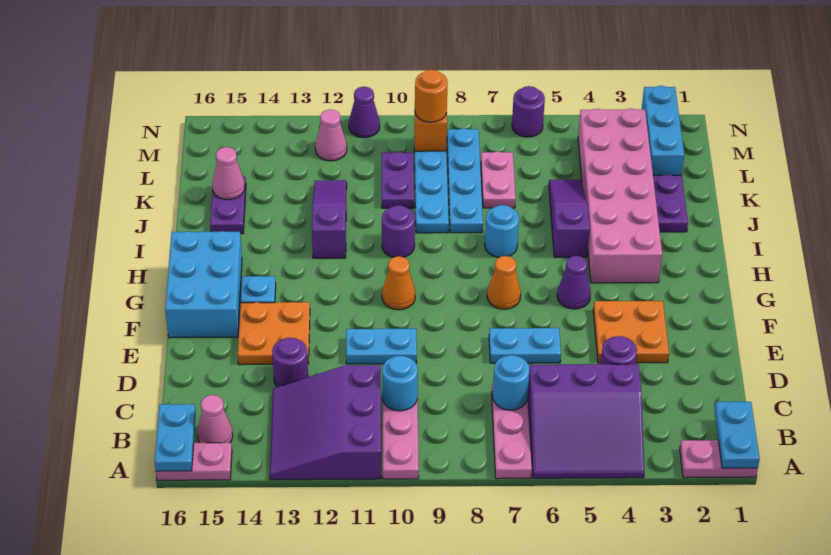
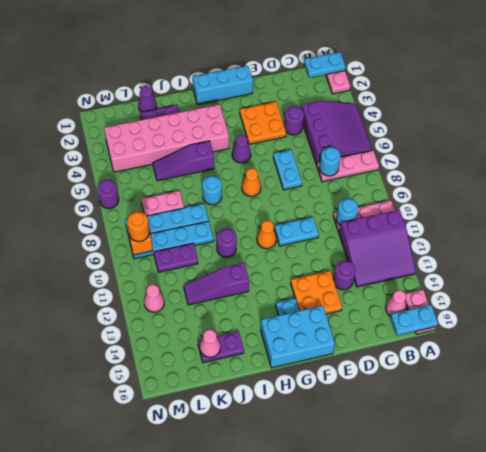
cyan 1x2 plate [346,329,417,364] -> cyan 1x2 plate turned to [274,217,319,246]
cyan 1x3 brick [642,86,684,175] -> cyan 1x3 brick moved to [193,66,253,104]
purple 1x1 cone [349,87,380,138] -> purple 1x1 cone moved to [138,86,157,112]

